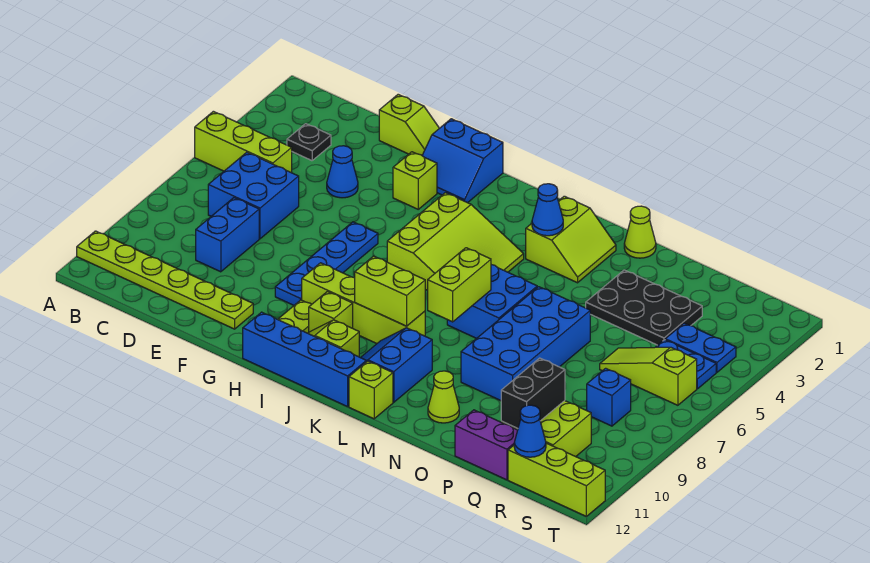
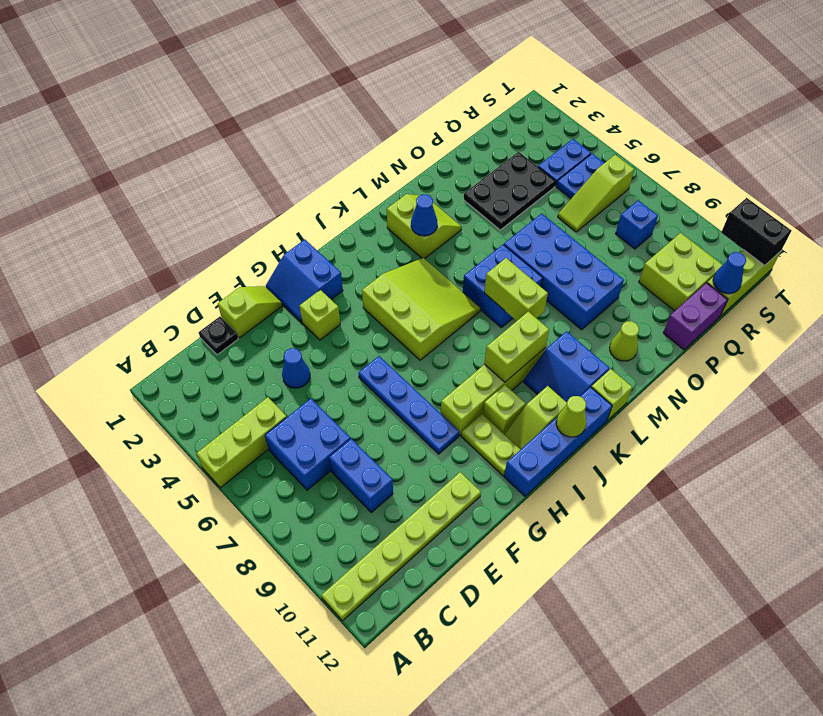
black 1x1 plate [287,124,331,161] -> black 1x1 plate moved to [199,317,238,355]
blue 2x2 slope [422,119,503,203] -> blue 2x2 slope turned to [266,239,343,322]
lime 1x1 cone [624,206,656,258] -> lime 1x1 cone moved to [556,396,586,437]
black 1x2 brick [501,358,565,429] -> black 1x2 brick moved to [721,198,792,265]

